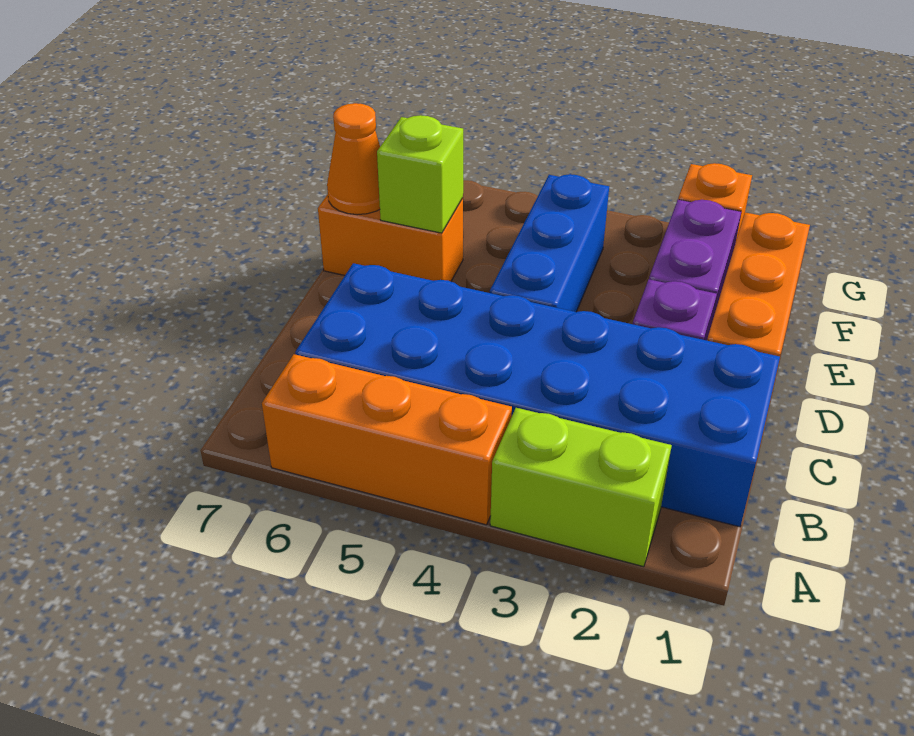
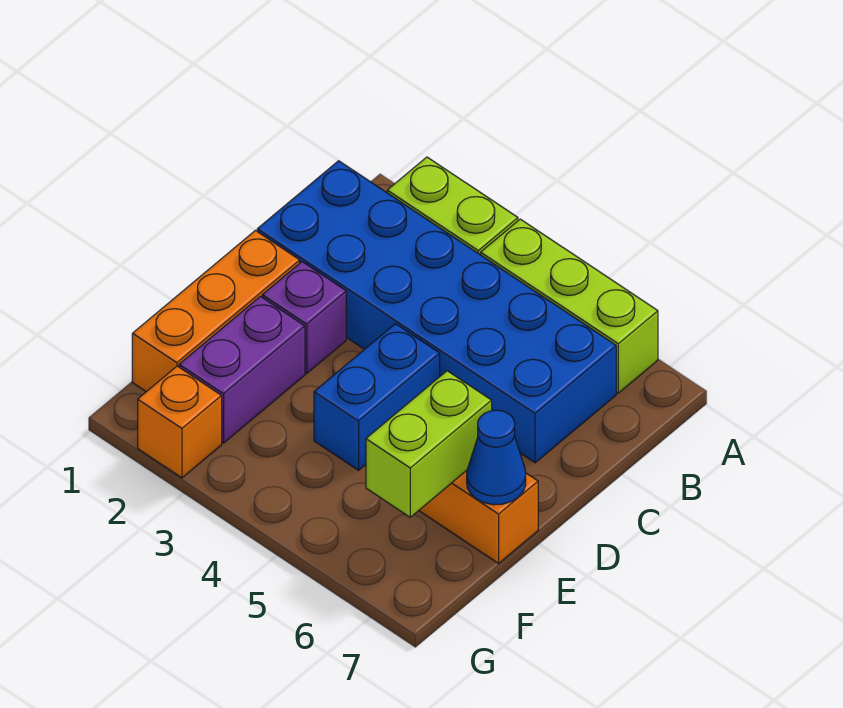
orange 1x3 brick [262,354,512,525] -> lime 1x3 brick [481,219,658,393]
blue 1x3 brick [490,174,609,312] -> blue 1x2 brick [314,324,440,470]
lime 1x1 brick [377,115,463,233] -> lime 1x2 brick [366,371,492,517]
orange 1x1 cone [327,103,380,215] -> blue 1x1 cone [467,410,526,505]

